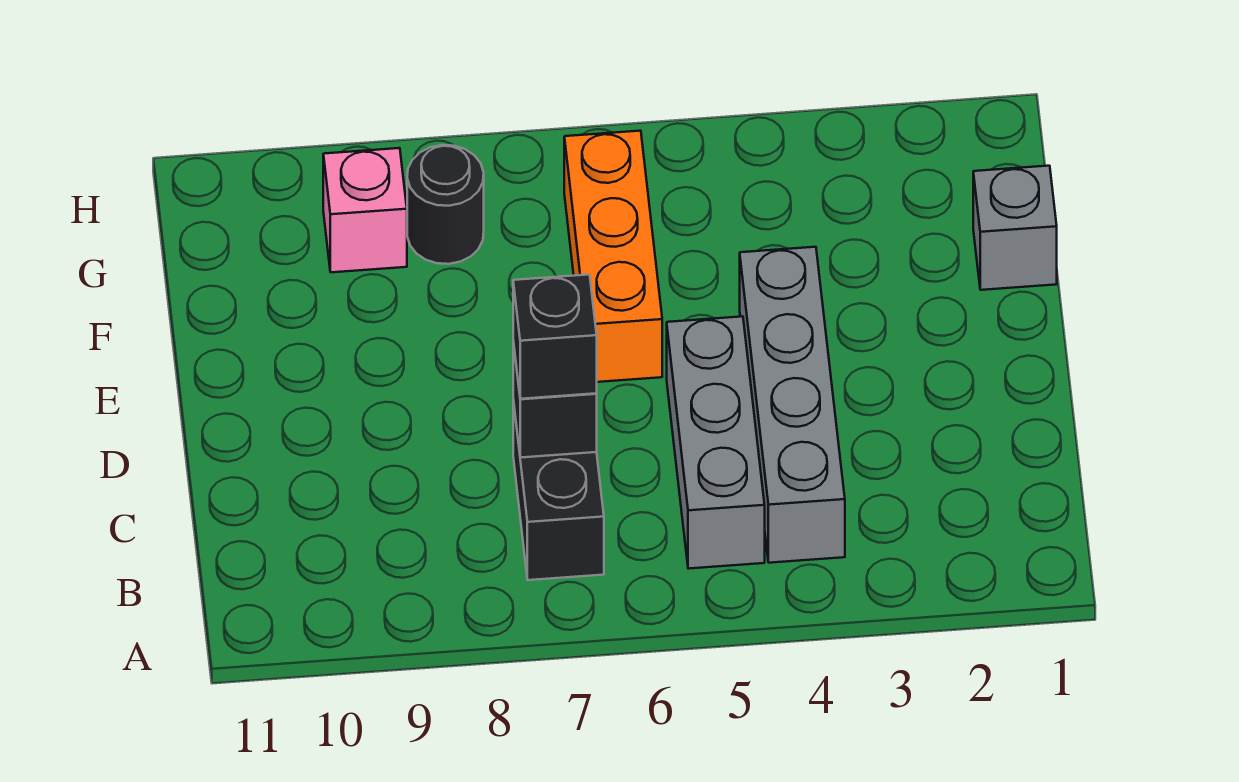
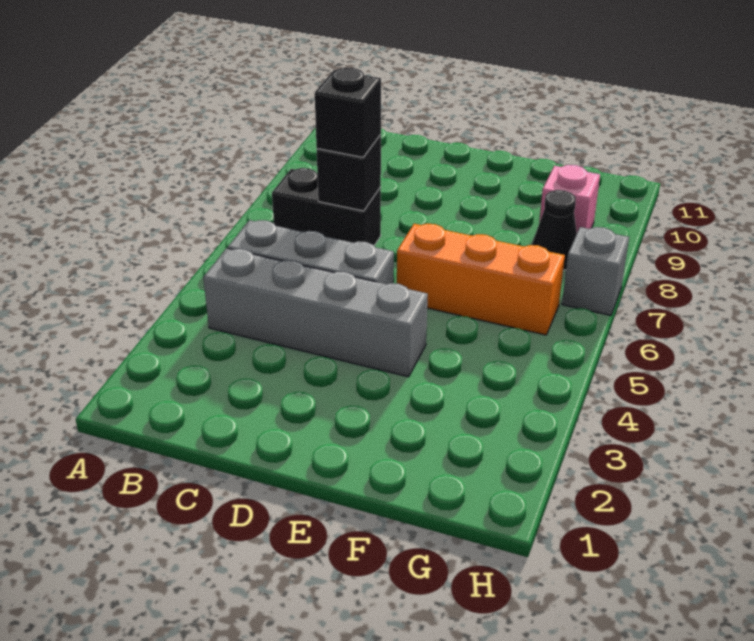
grey 1x1 brick [973,166,1057,290] -> grey 1x1 brick moved to [562,227,629,315]
black 1x1 round brick [407,145,484,264] -> black 1x1 cone [532,190,577,270]

